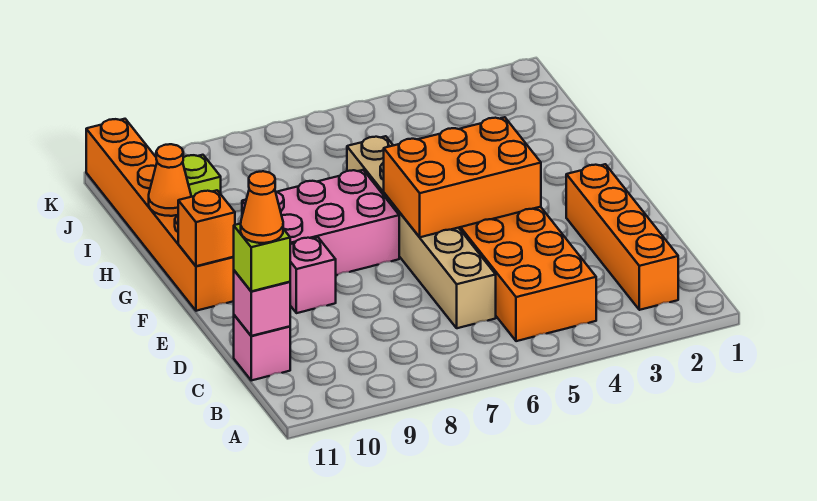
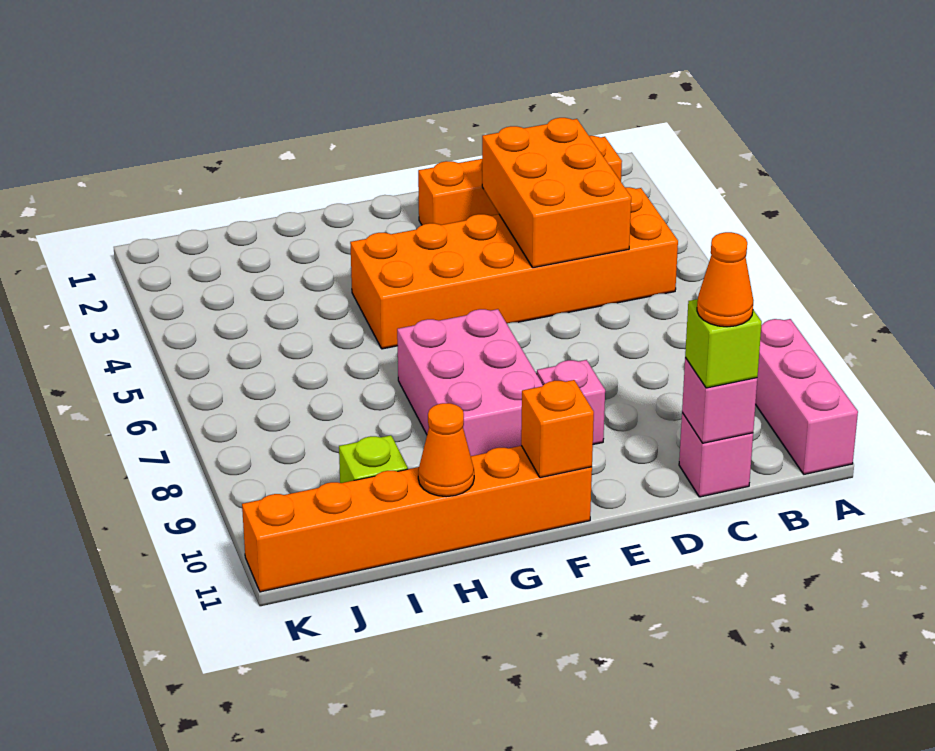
none -> pink 1x3 brick [755,319,858,474]
tan 1x6 brick [347,136,496,328] -> none
orange 2x3 brick [384,117,541,237] -> orange 2x3 brick moved to [482,118,631,268]

